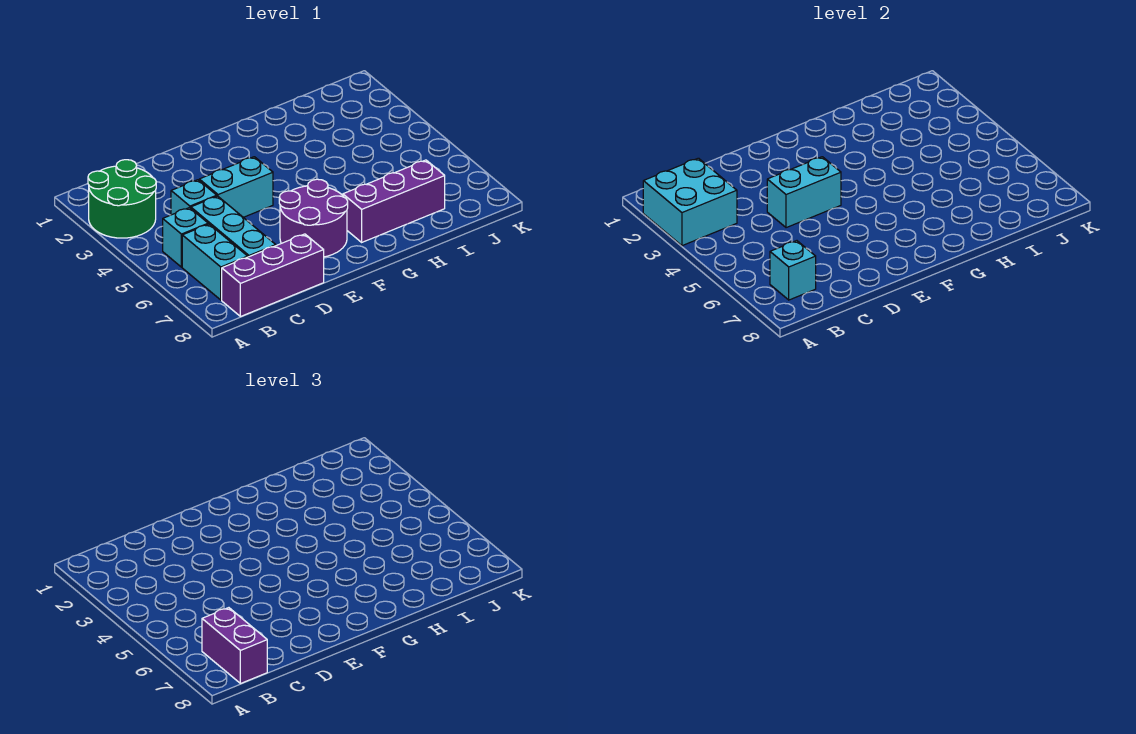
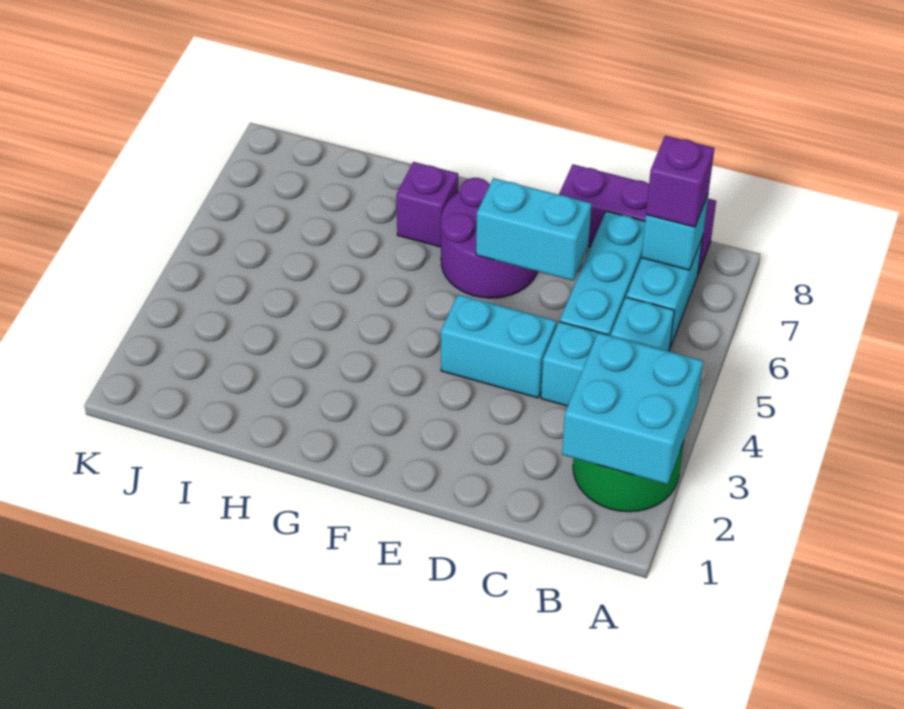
purple 1x2 brick [202,608,267,684] -> purple 1x1 brick [646,136,714,227]
cyan 1x2 brick [767,157,841,228] -> cyan 1x2 brick moved to [476,178,592,281]
purple 1x3 brick [343,160,445,242] -> purple 1x1 brick [396,162,458,247]

